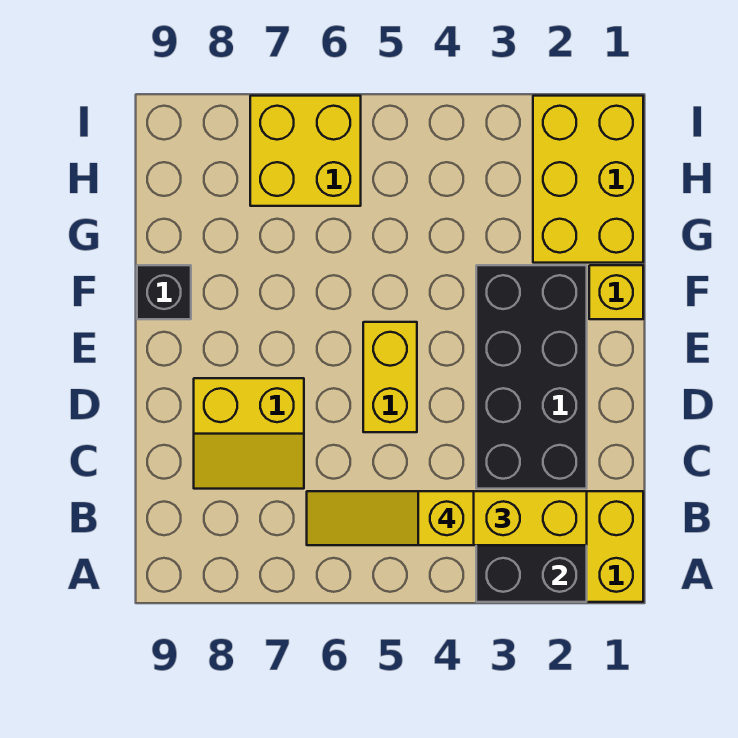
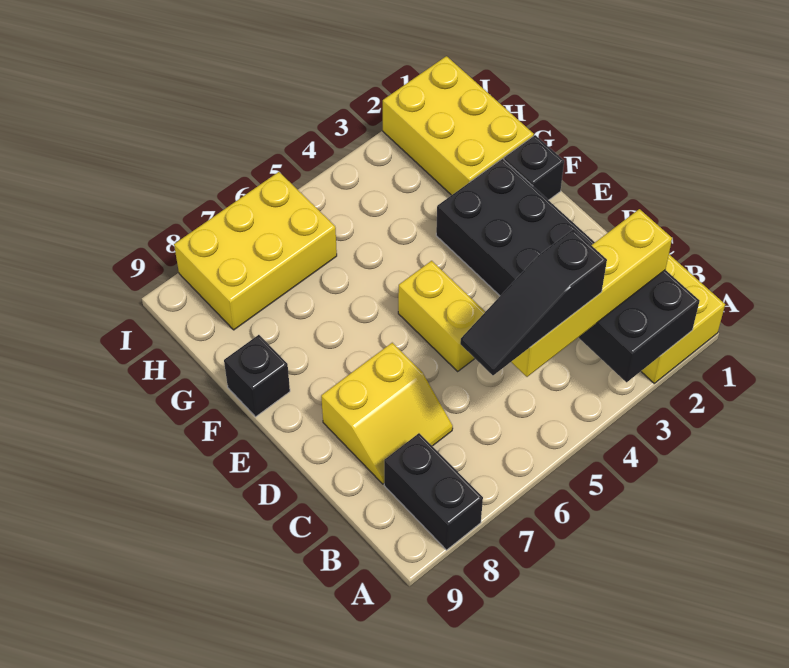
none -> black 1x2 brick [384,433,483,550]
yellow 1x3 slope [307,491,474,545] -> black 1x3 slope [460,229,607,375]
yellow 1x1 brick [589,265,643,319] -> black 1x1 brick [504,135,564,200]
yellow 2x2 brick [250,96,361,206] -> yellow 2x3 brick [174,172,337,330]

